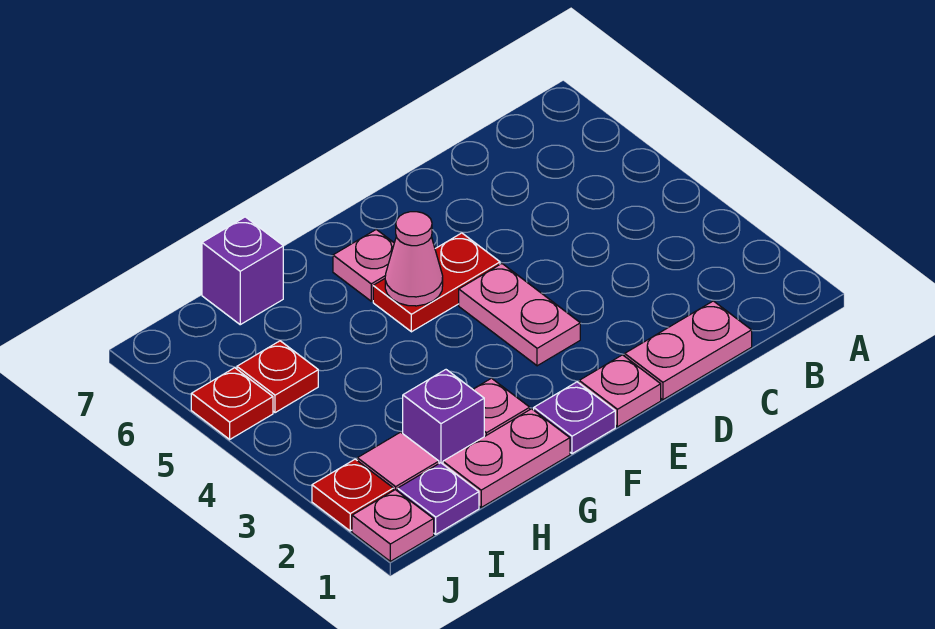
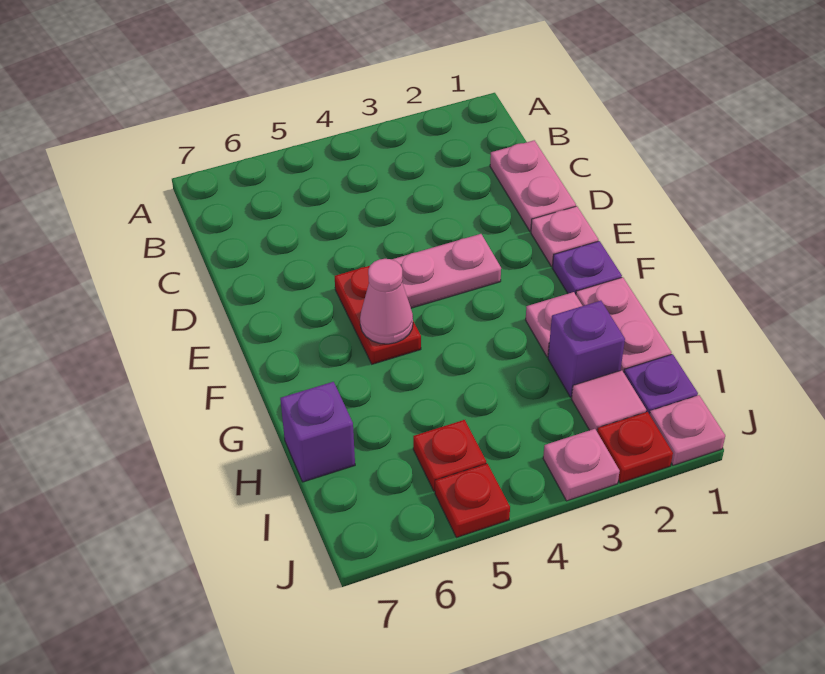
pink 1x1 plate [333,230,394,301] -> pink 1x1 plate moved to [543,429,620,501]

